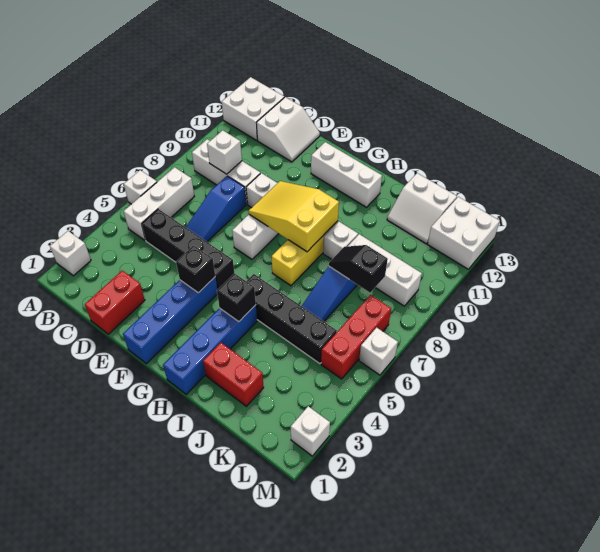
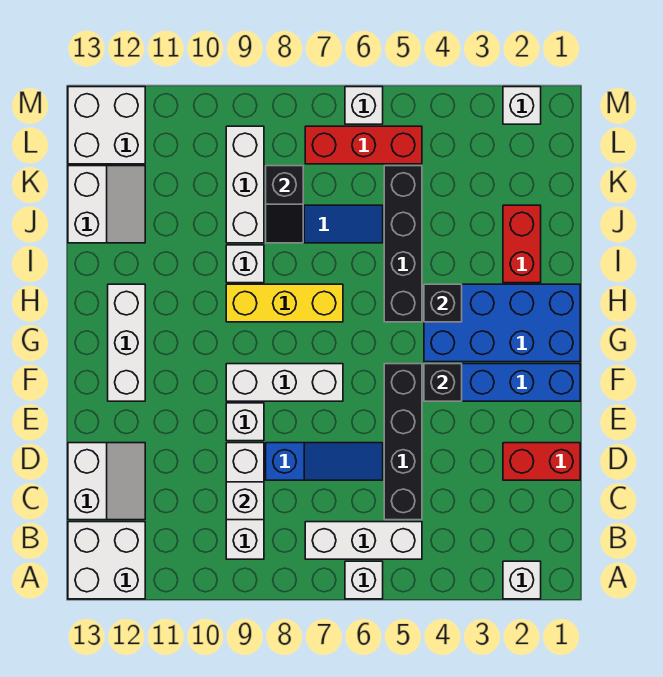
white 2x2 slope [256,97,320,162] -> white 2x2 slope turned to [68,443,145,520]
yellow 2x3 slope [249,181,339,252] -> none
blue 1x4 brick [163,305,257,394] -> blue 2x4 brick [424,284,580,362]

